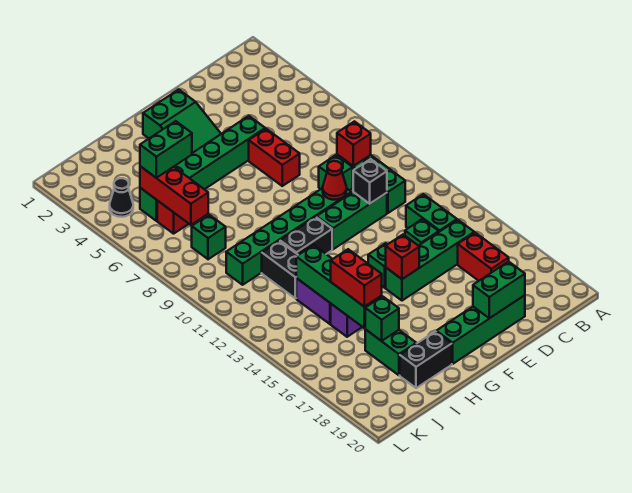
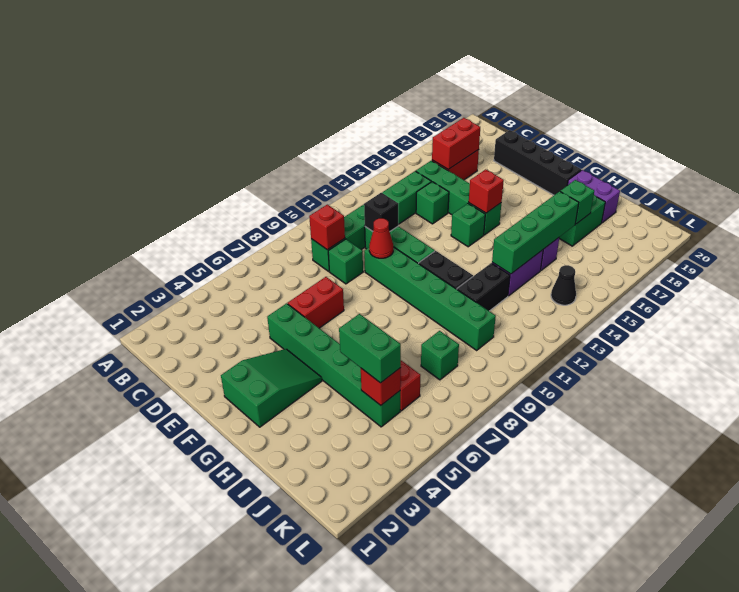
green 1x4 brick [436,295,525,364] -> black 1x4 brick [494,130,581,195]
green 1x2 brick [473,261,525,318] -> none
black 1x2 brick [400,331,452,388] -> purple 1x2 brick [568,170,620,223]
red 1x2 brick [331,249,382,307] -> red 1x2 brick moved to [432,118,480,169]
red 1x3 brick [140,166,208,225] -> red 1x1 brick [361,368,401,405]
black 1x1 cone [110,178,133,217] -> black 1x1 cone moved to [551,265,576,305]

